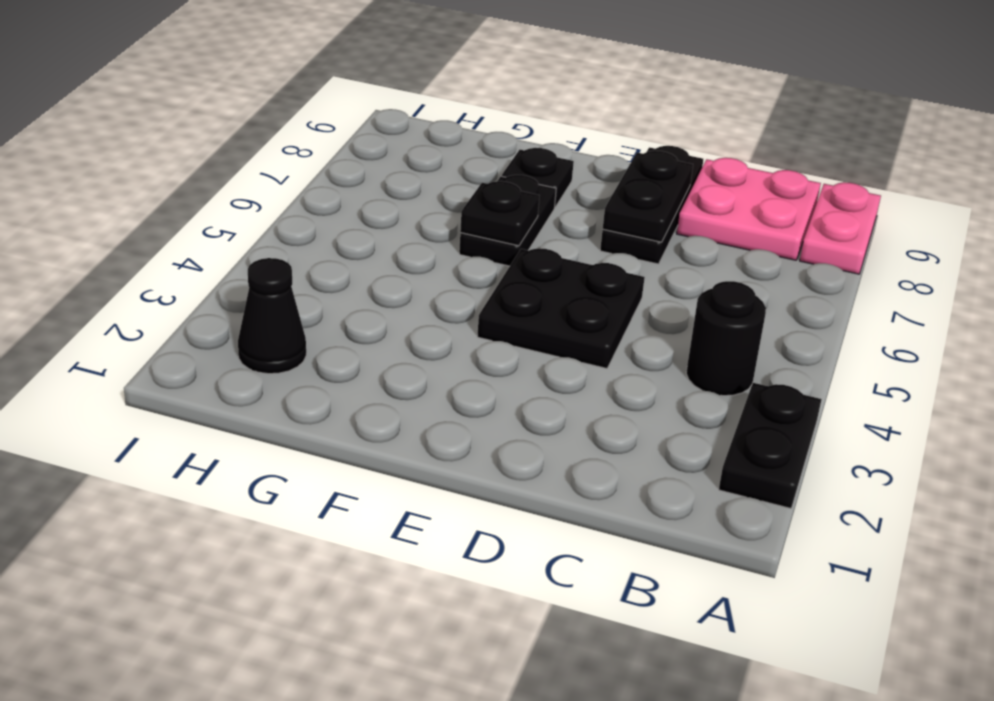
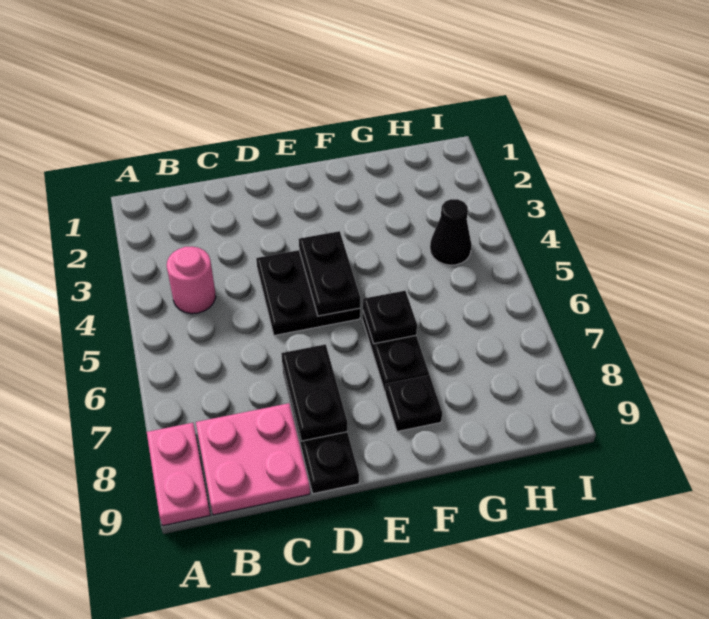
black 1x2 plate [719,383,822,508] -> black 1x2 plate moved to [299,231,360,316]
black 1x1 round brick [686,281,766,396] -> pink 1x1 round brick [167,247,216,314]
black 1x1 cone [238,258,306,374] -> black 1x1 cone moved to [430,199,472,265]

